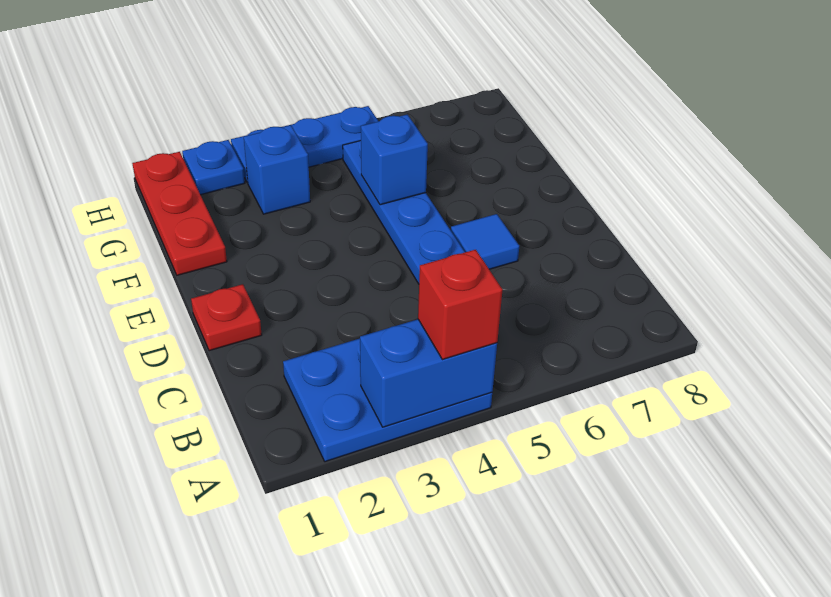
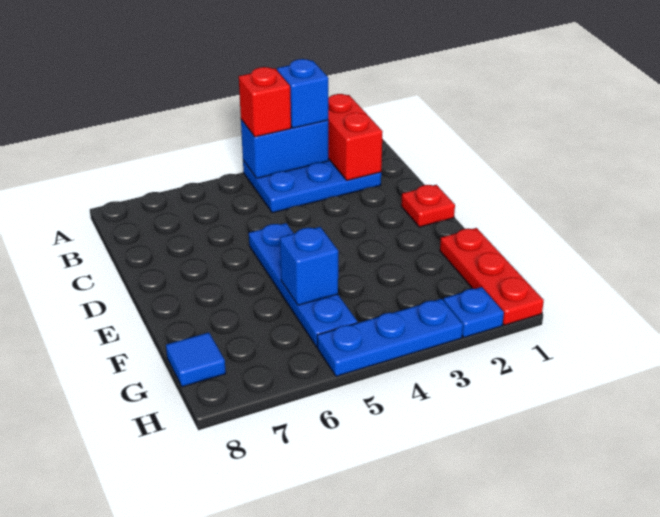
none -> red 1x2 brick [328,94,383,180]
blue 1x1 tile [451,214,519,269] -> blue 1x1 tile moved to [166,333,226,387]
blue 1x1 brick [244,125,310,214] -> blue 1x1 brick moved to [277,59,328,128]

